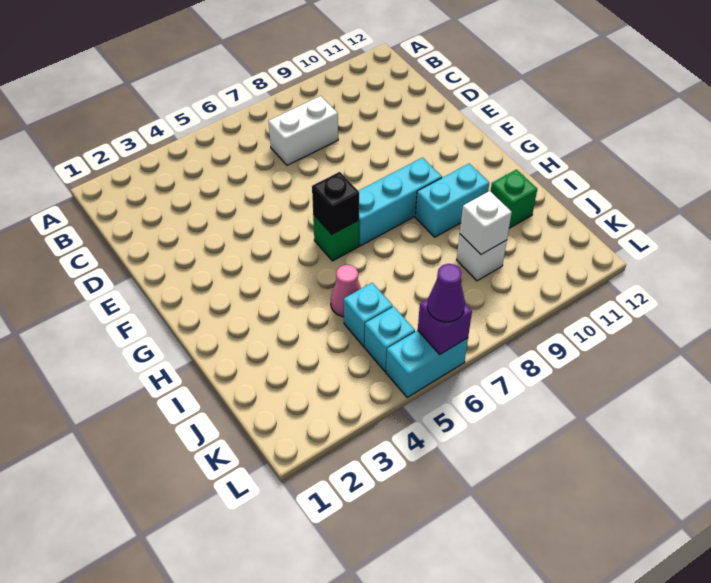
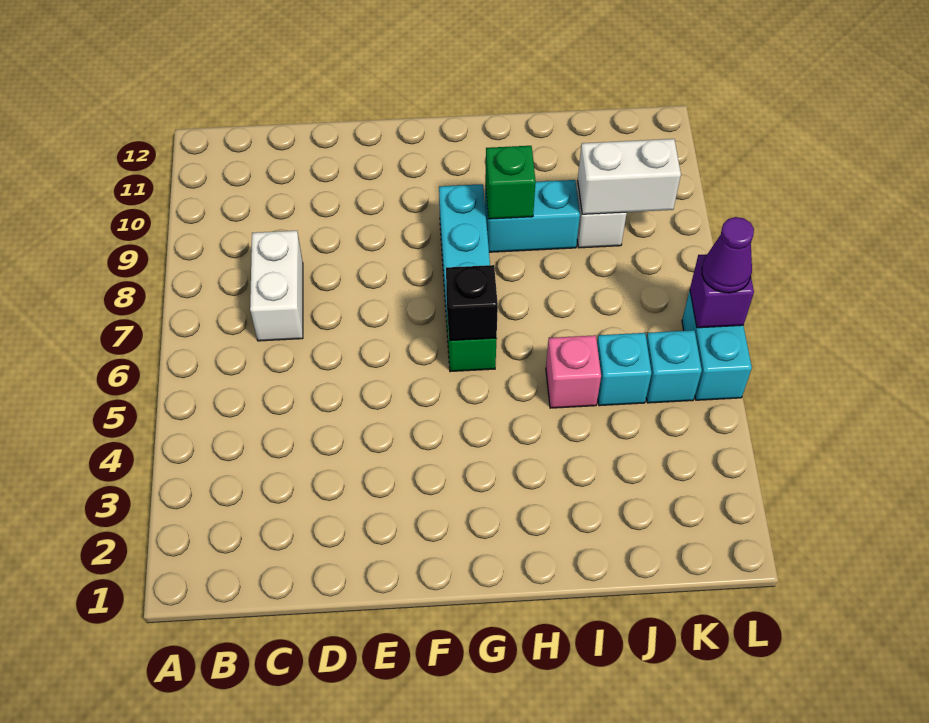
cyan 1x2 brick [415,164,489,237] -> cyan 1x2 brick turned to [485,180,580,252]
pink 1x1 cone [331,265,361,317] -> pink 1x1 brick [546,335,601,408]
green 1x1 brick [490,170,537,228] -> green 1x1 brick moved to [485,146,536,219]
white 1x1 brick [460,191,512,254] -> white 1x2 brick [578,139,681,214]

